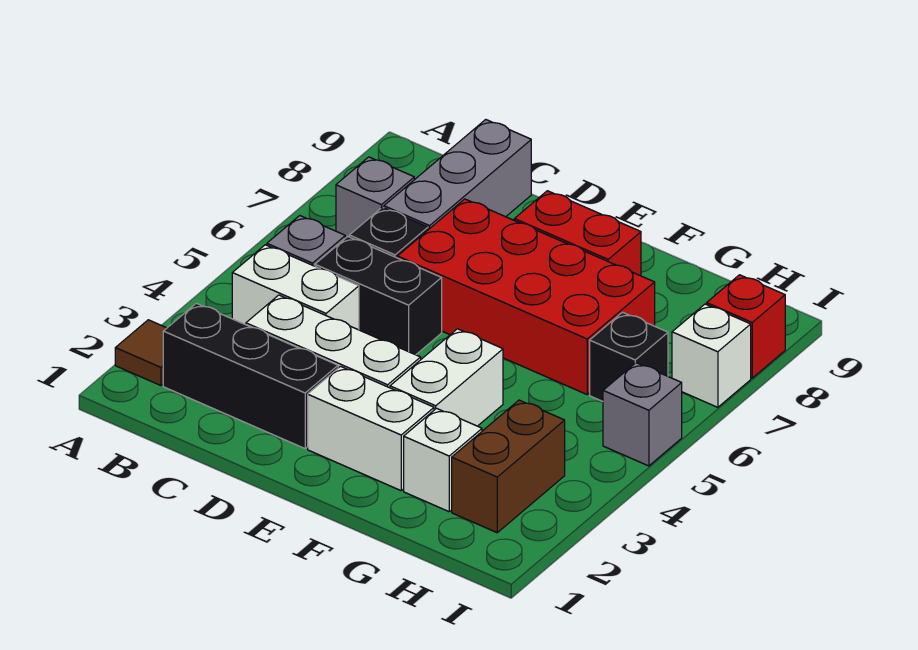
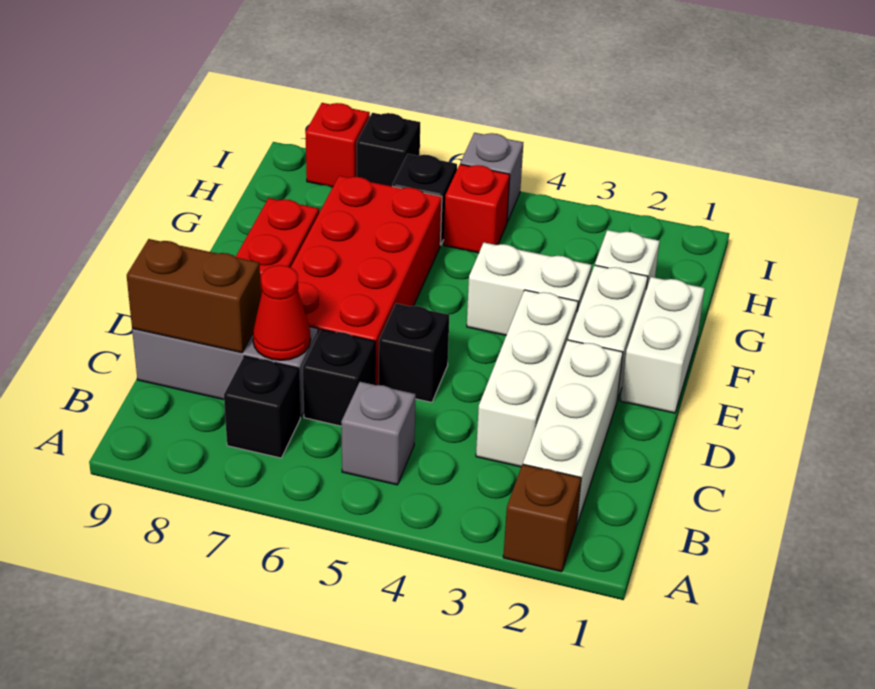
brown 1x1 tile [115,320,166,386] -> brown 1x1 brick [503,464,581,572]
black 1x3 brick [163,303,338,449] -> white 1x3 brick [523,340,623,526]
white 1x2 brick [232,245,359,330] -> white 1x2 brick moved to [620,277,705,413]
grey 1x1 brick [336,157,414,238] -> black 1x1 brick [224,356,300,458]
black 1x2 brick [315,237,442,355] -> black 1x1 brick [379,303,449,402]
none -> red 1x1 cone [253,265,311,360]
brown 1x2 brick [452,400,565,533] -> brown 1x2 brick moved to [127,239,261,353]
none -> red 1x1 brick [444,164,510,253]
white 1x1 brick [672,304,751,407] -> black 1x1 brick [357,113,420,186]

